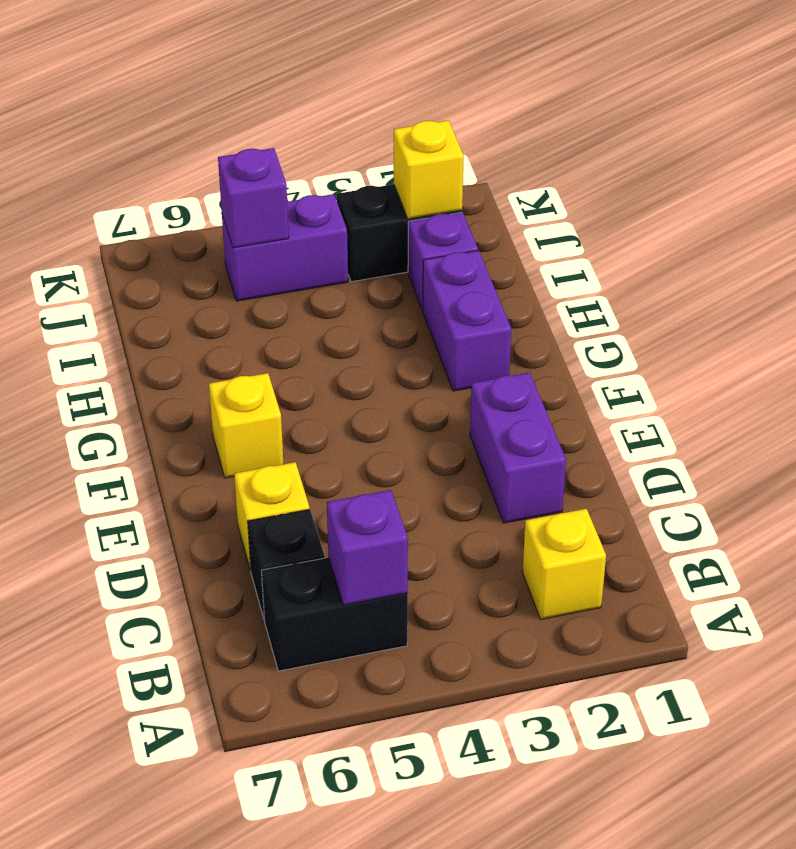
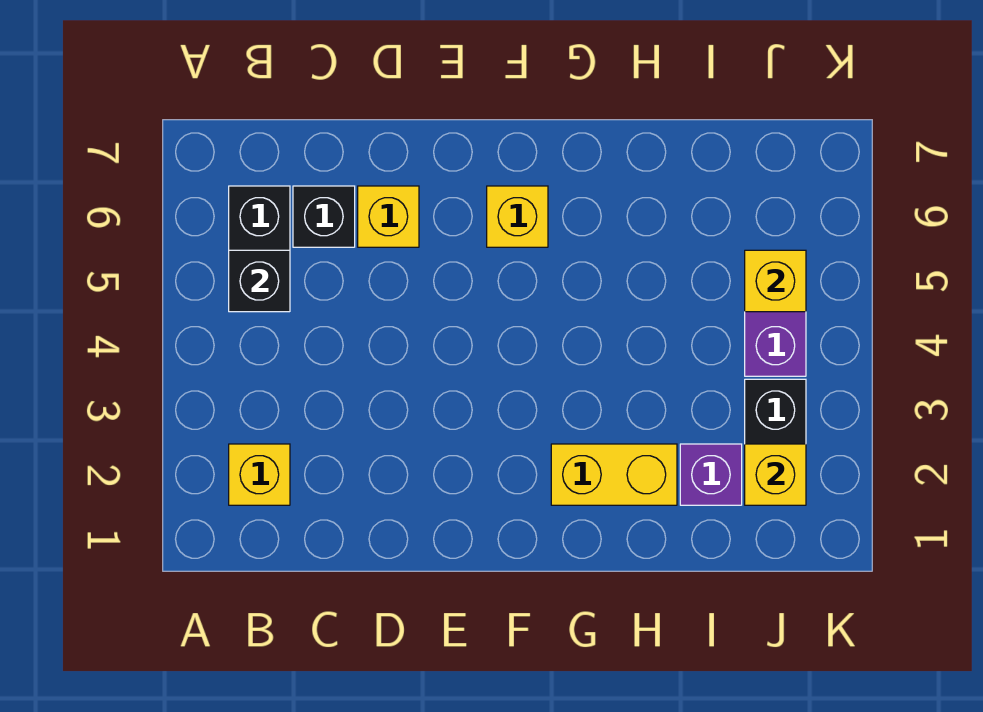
purple 1x1 brick [327,490,408,605] -> black 1x1 brick [229,250,290,312]
purple 1x2 brick [470,373,566,523] -> none
purple 1x2 brick [423,250,511,391] -> yellow 1x2 brick [551,444,677,505]
purple 1x1 brick [218,148,289,248] -> yellow 1x1 brick [745,250,806,312]

